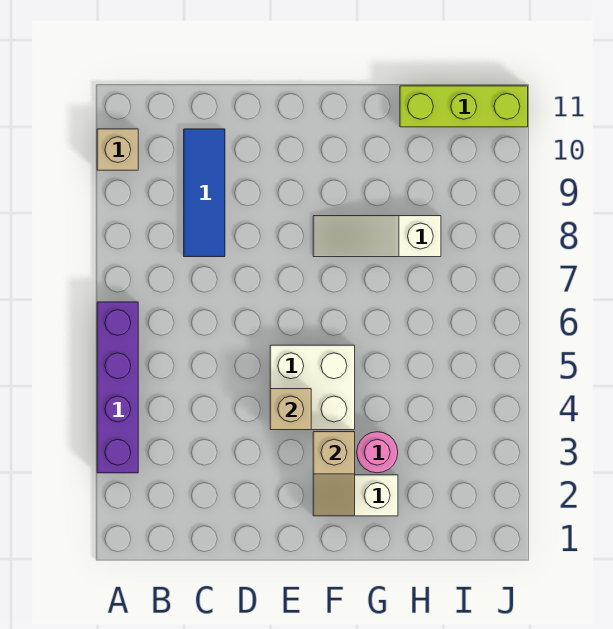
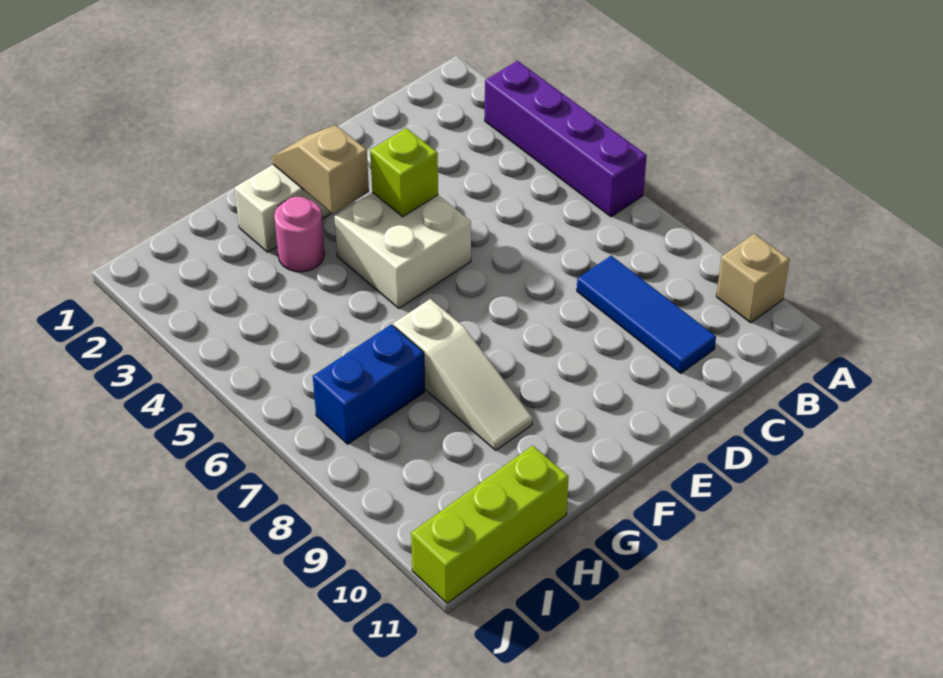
tan 1x1 brick [270,389,311,430] -> lime 1x1 brick [370,128,438,217]
white 1x3 slope [313,216,441,257] -> white 1x3 slope turned to [393,299,533,450]
none -> blue 1x2 brick [313,324,425,444]

